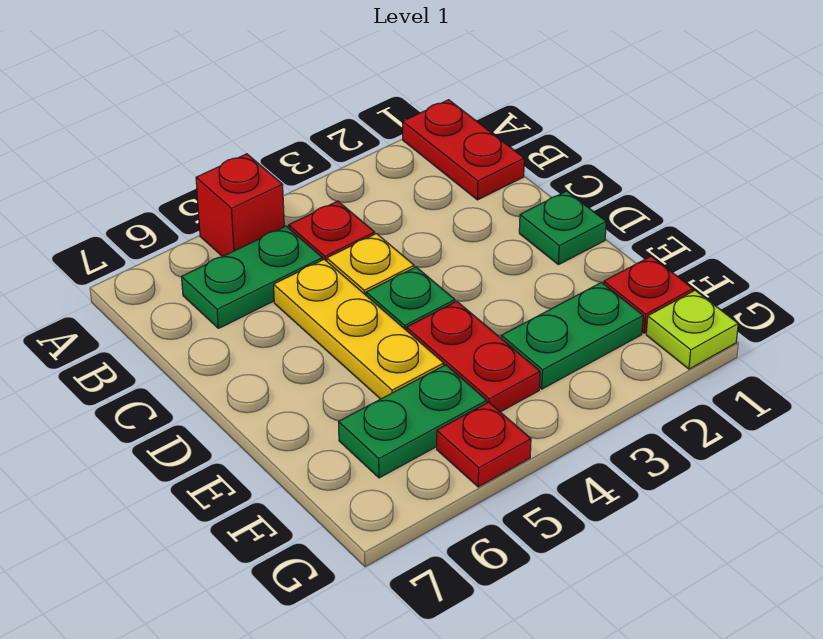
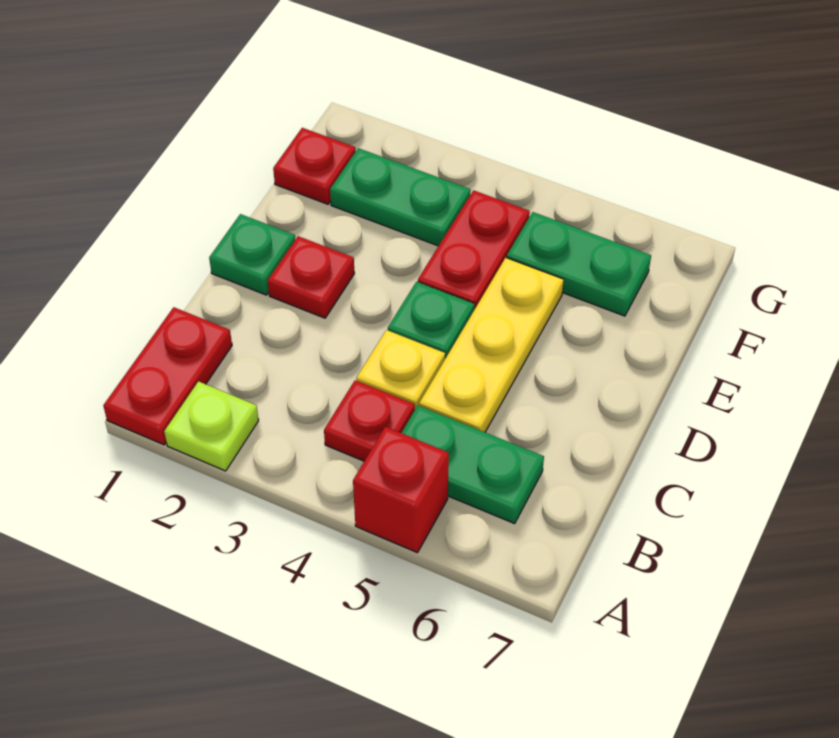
lime 1x1 plate [646,290,738,369] -> lime 1x1 plate moved to [164,381,259,471]
red 1x1 plate [437,402,531,487] -> red 1x1 plate moved to [268,236,354,318]

